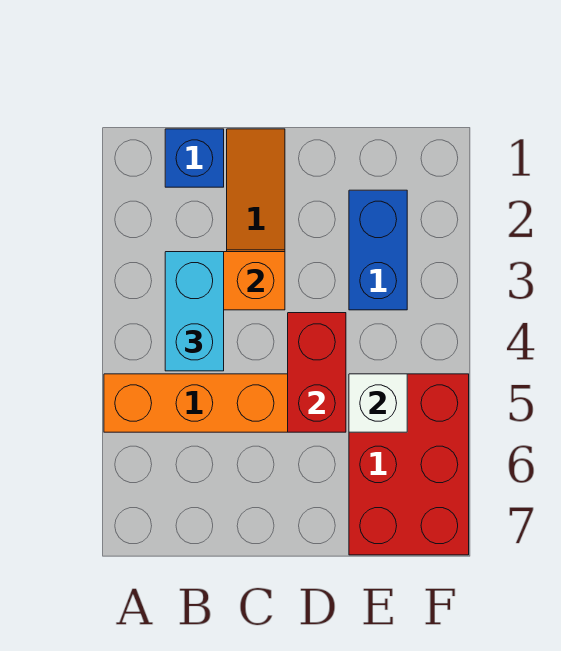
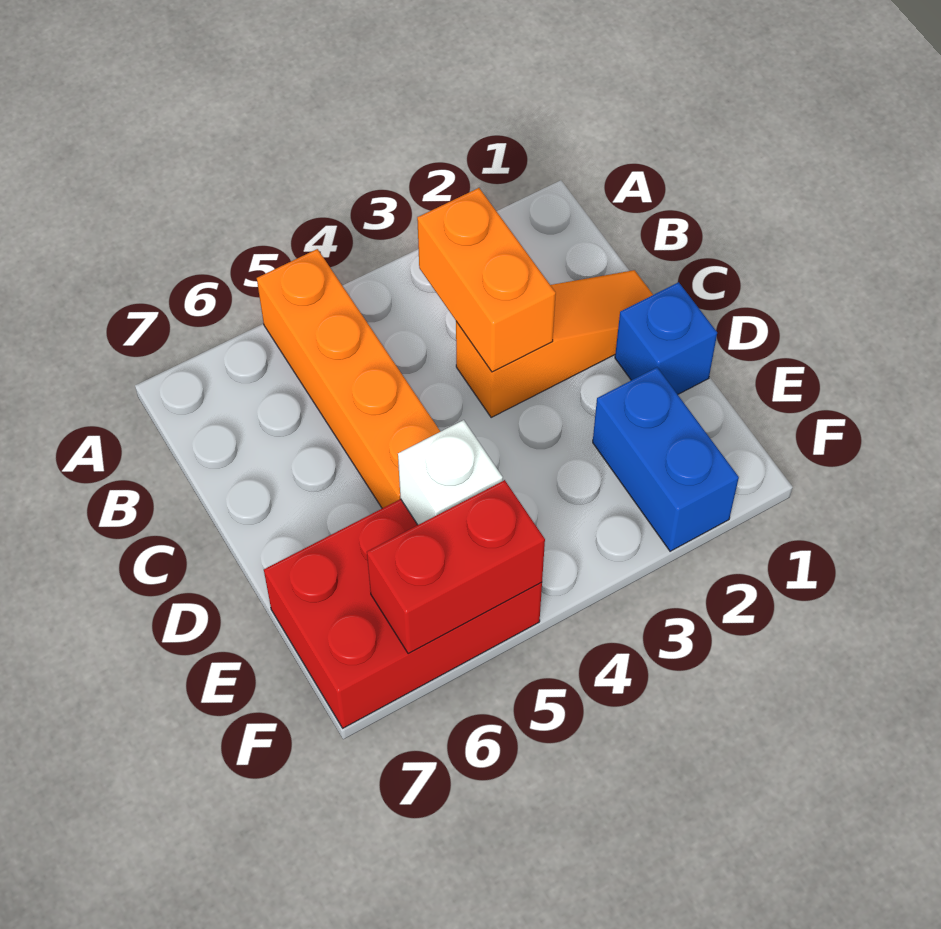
blue 1x1 brick [165,129,224,187] -> blue 1x1 brick moved to [615,282,717,394]
cyan 1x2 brick [165,252,224,371] -> none
red 1x2 brick [288,313,346,432] -> red 1x2 brick moved to [367,480,545,654]
blue 1x2 brick [349,190,407,310] -> blue 1x2 brick turned to [593,367,739,551]

